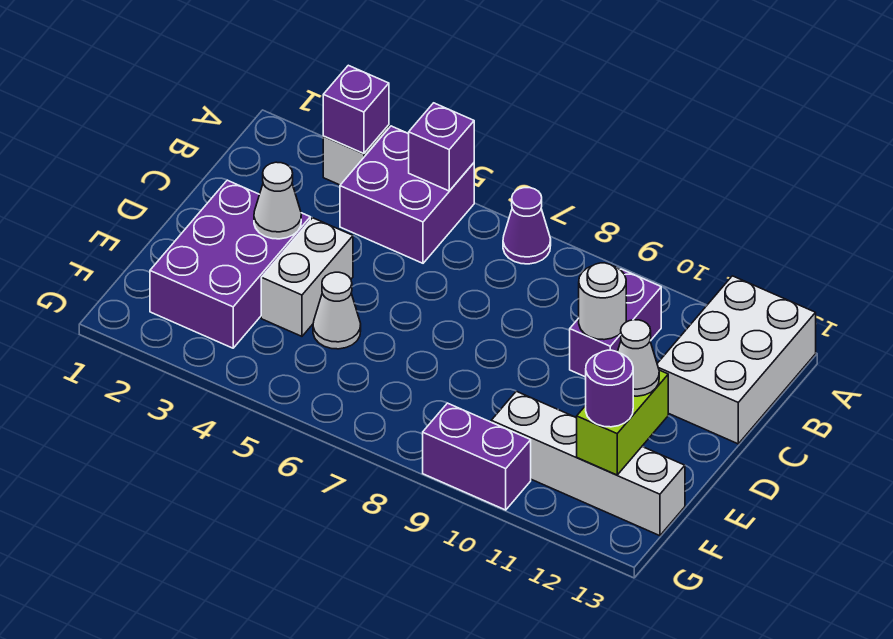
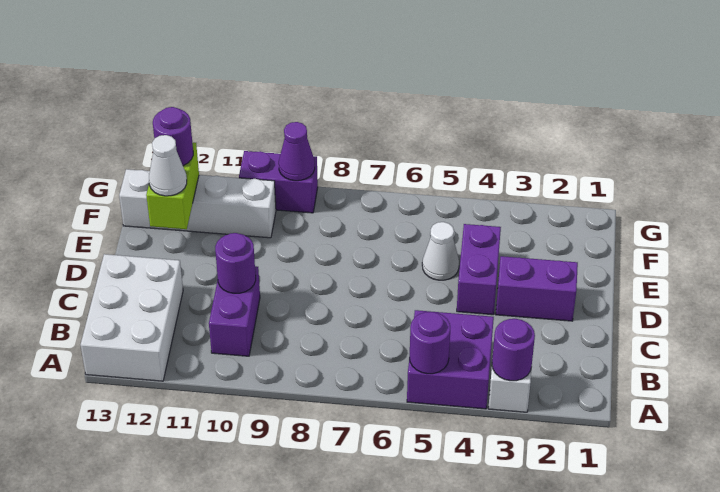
purple 1x1 brick [323,65,389,153] -> purple 1x1 round brick [492,319,535,381]
purple 1x1 brick [409,103,474,191] -> purple 1x1 round brick [410,312,450,374]
purple 1x1 cone [503,188,551,264] -> purple 1x1 cone moved to [279,122,315,181]
white 1x1 round brick [579,263,626,340] -> purple 1x1 round brick [215,233,256,293]
purple 2x3 brick [150,180,310,348] -> purple 1x2 brick [496,256,578,321]
white 1x1 cone [254,162,301,239] -> none
white 1x2 brick [261,218,353,336] -> purple 1x2 brick [457,224,501,315]

